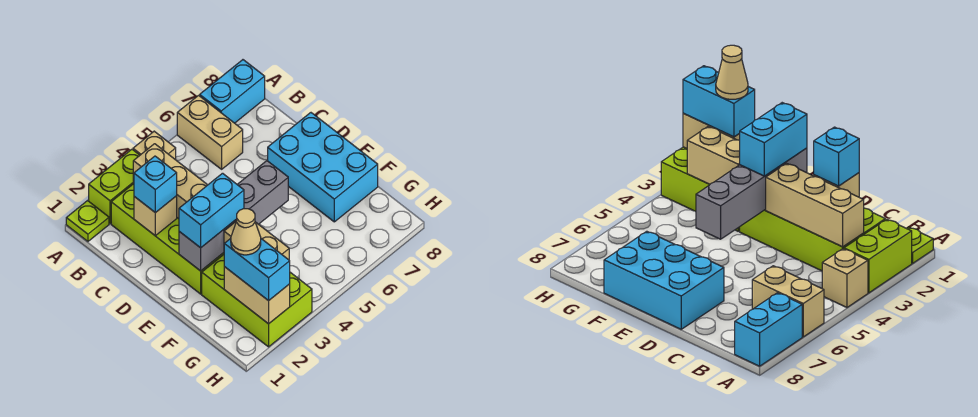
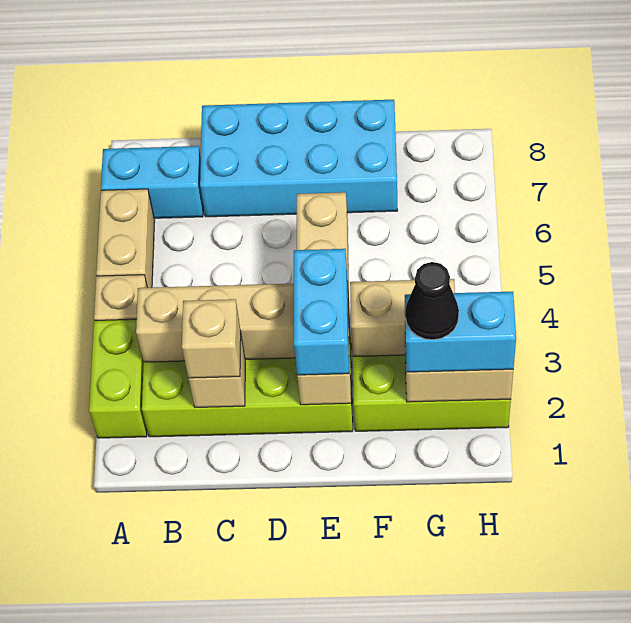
lime 1x1 plate [66,201,109,241] -> none
tan 1x2 brick [177,95,243,169] -> tan 1x2 brick turned to [96,189,155,288]
cyan 1x2 brick [200,60,265,123] -> cyan 1x2 brick turned to [101,146,203,218]
cyan 1x1 brick [134,156,177,213] -> tan 1x1 brick [182,299,241,378]
cyan 2x3 brick [268,113,378,222] -> cyan 2x4 brick [200,100,398,217]
grey 1x4 brick [179,161,288,271] -> tan 1x4 brick [297,192,351,405]
tan 1x1 cone [231,209,261,255] -> black 1x1 cone [405,262,459,340]

